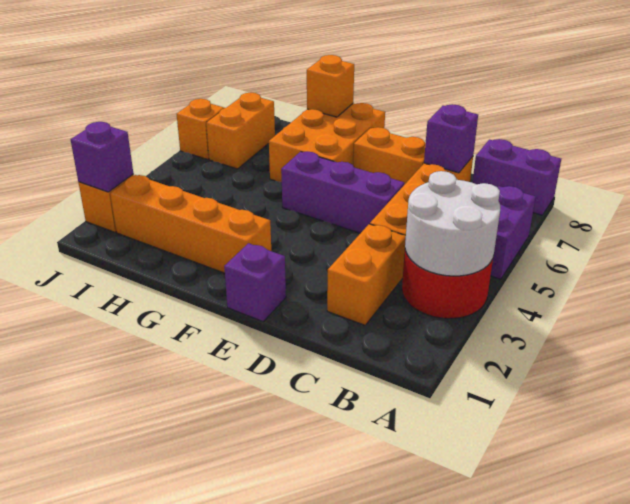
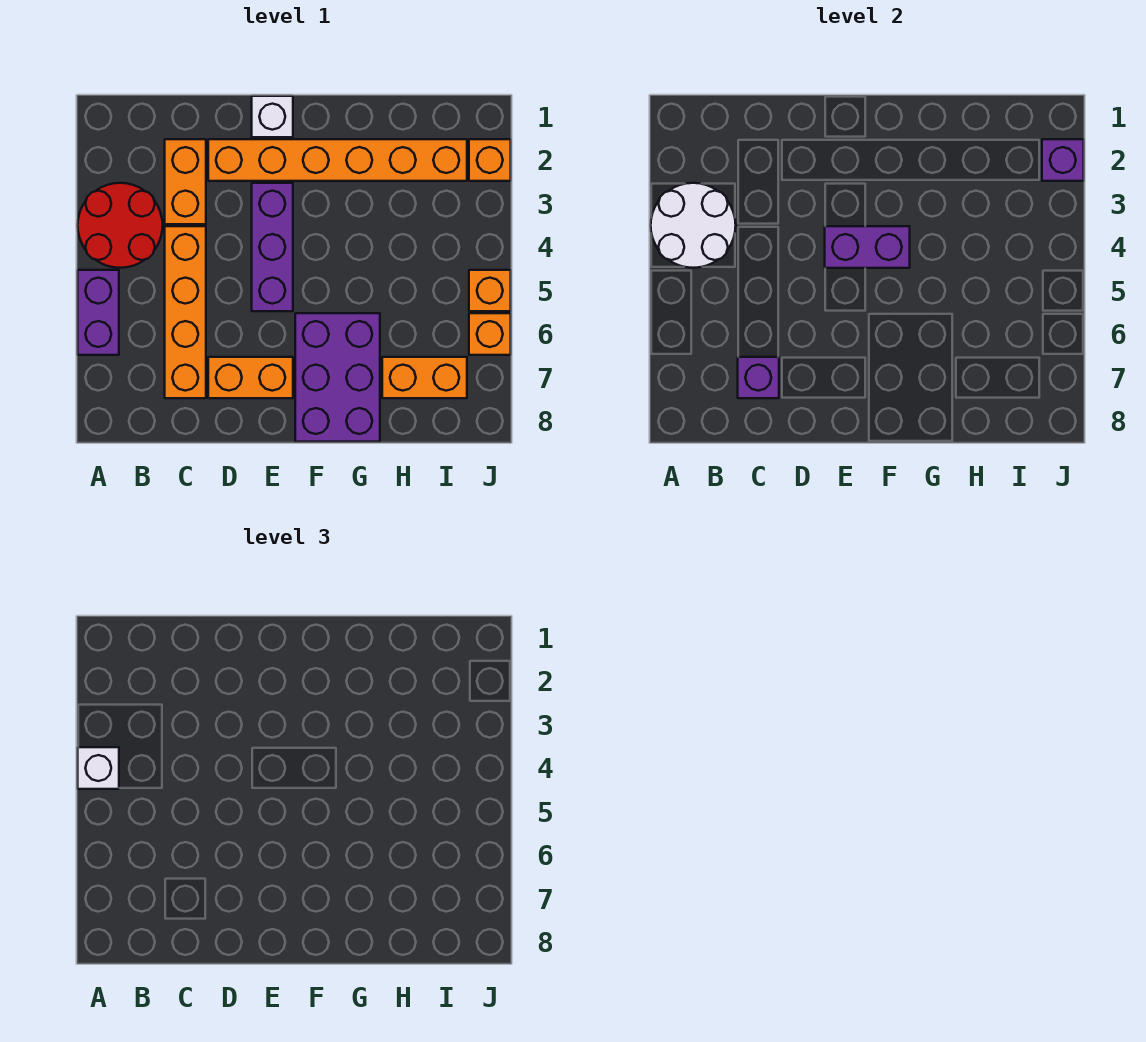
none -> white 1x1 brick [78,747,119,789]
purple 1x2 brick [472,139,561,215] -> purple 1x2 brick moved to [825,226,910,268]
purple 1x3 brick [281,151,404,233] -> purple 1x3 brick turned to [252,183,293,311]
purple 1x1 brick [224,243,286,321] -> white 1x1 brick [252,96,293,137]
orange 1x4 brick [110,175,271,273] -> orange 1x6 brick [208,139,467,181]
orange 2x3 brick [269,103,385,182] -> purple 2x3 brick [295,313,380,442]
orange 1x1 brick [307,55,354,117] -> orange 1x1 brick moved to [469,270,511,311]
orange 1x2 brick [206,93,275,169] -> orange 1x2 brick turned to [382,357,467,398]

